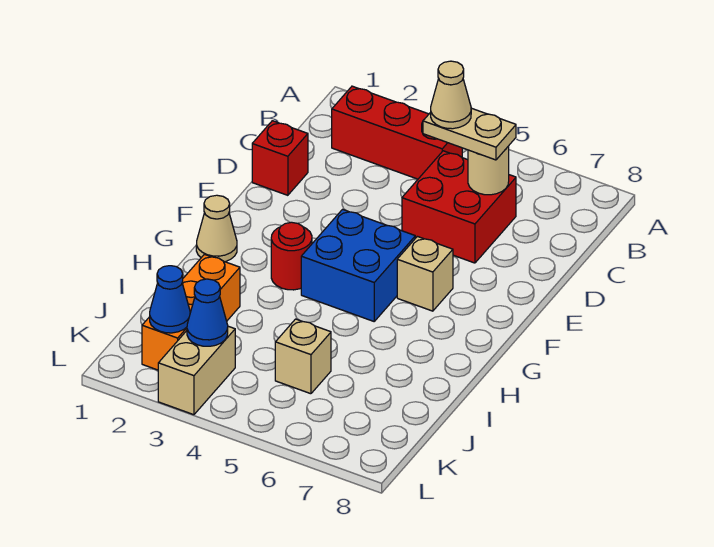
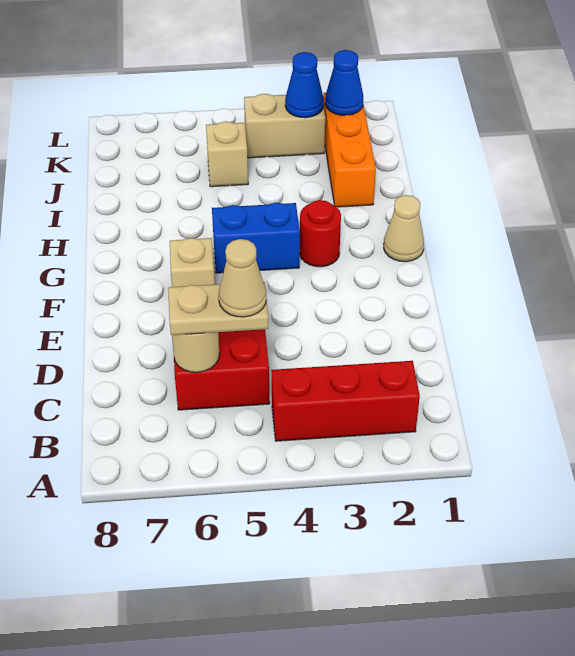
red 1x1 brick [252,121,308,195] -> none
blue 2x2 brick [301,209,415,321] -> blue 1x2 brick [212,203,300,273]
tan 1x2 brick [158,326,235,415] -> tan 1x2 brick turned to [244,94,325,158]

